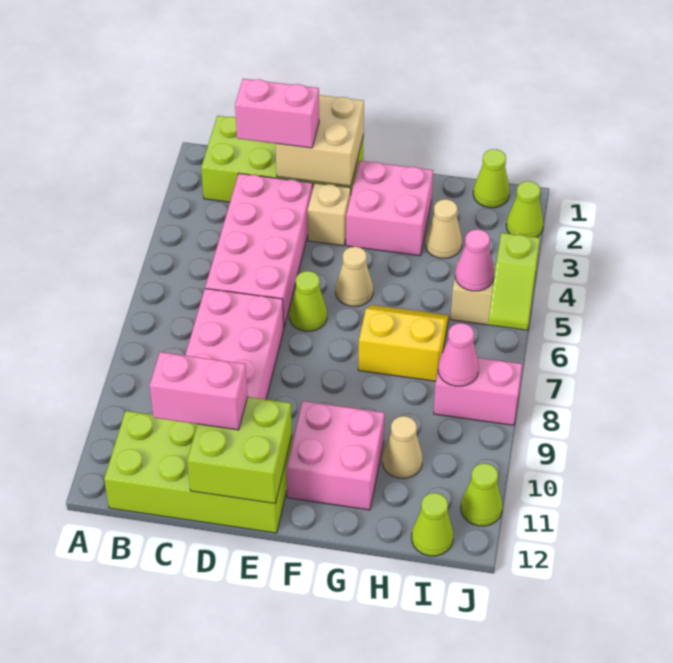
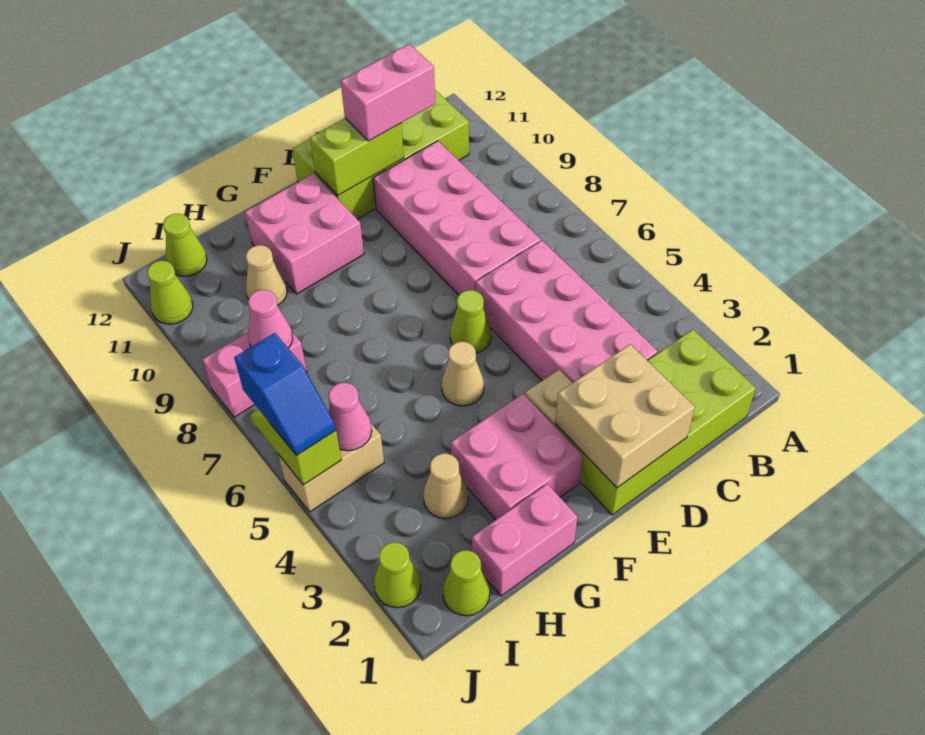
pink 1x2 brick [235,79,319,148] -> pink 1x2 brick moved to [472,484,578,596]
lime 2x2 brick [187,397,292,504] -> lime 1x2 brick [310,118,404,196]
yellow 2x2 slope [358,305,449,381] -> none
none -> blue 1x2 slope [234,333,336,455]

